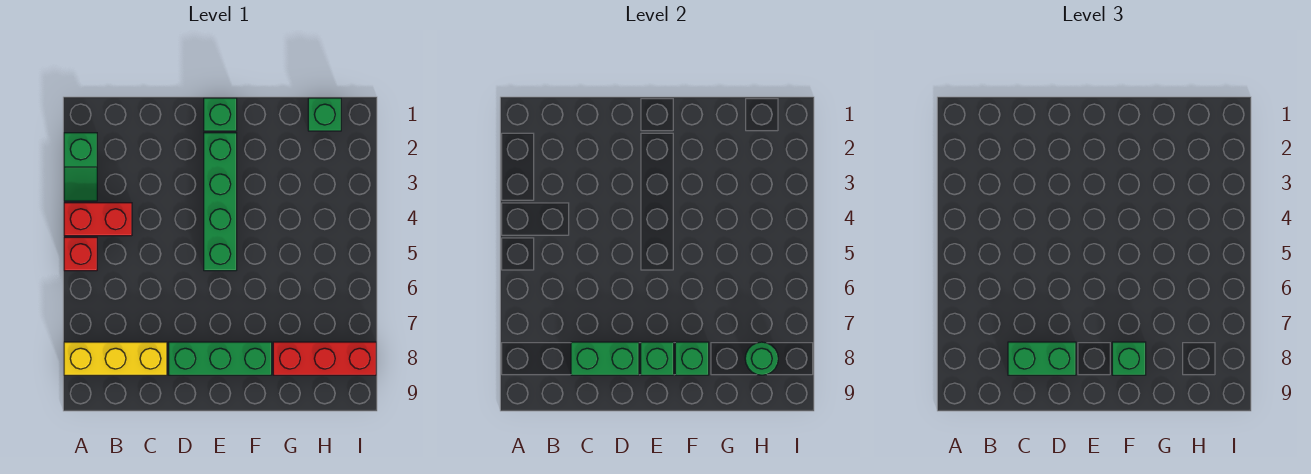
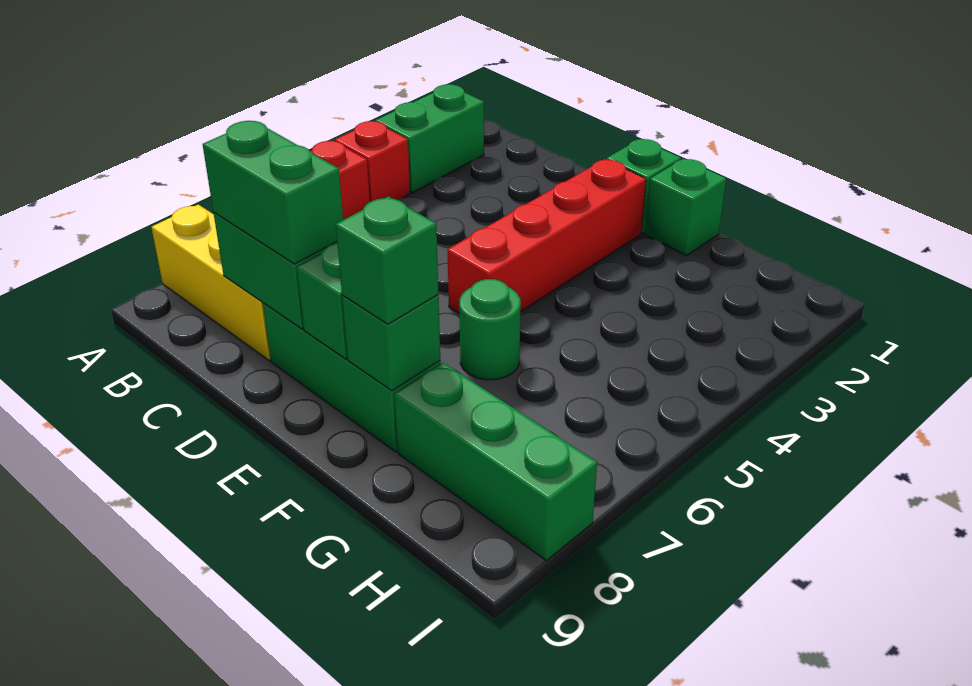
green 1x2 slope [64,133,97,201] -> green 1x2 brick [375,84,484,193]
red 1x2 brick [64,203,132,236] -> red 1x1 brick [335,121,410,202]
green 1x4 brick [204,133,237,271] -> red 1x4 brick [448,159,646,314]
red 1x3 brick [273,342,376,375] -> green 1x3 brick [394,362,597,560]
green 1x1 brick [308,98,341,131] -> green 1x1 brick moved to [645,159,726,256]
green 1x1 round brick [745,342,778,375] -> green 1x1 round brick moved to [459,279,521,380]

